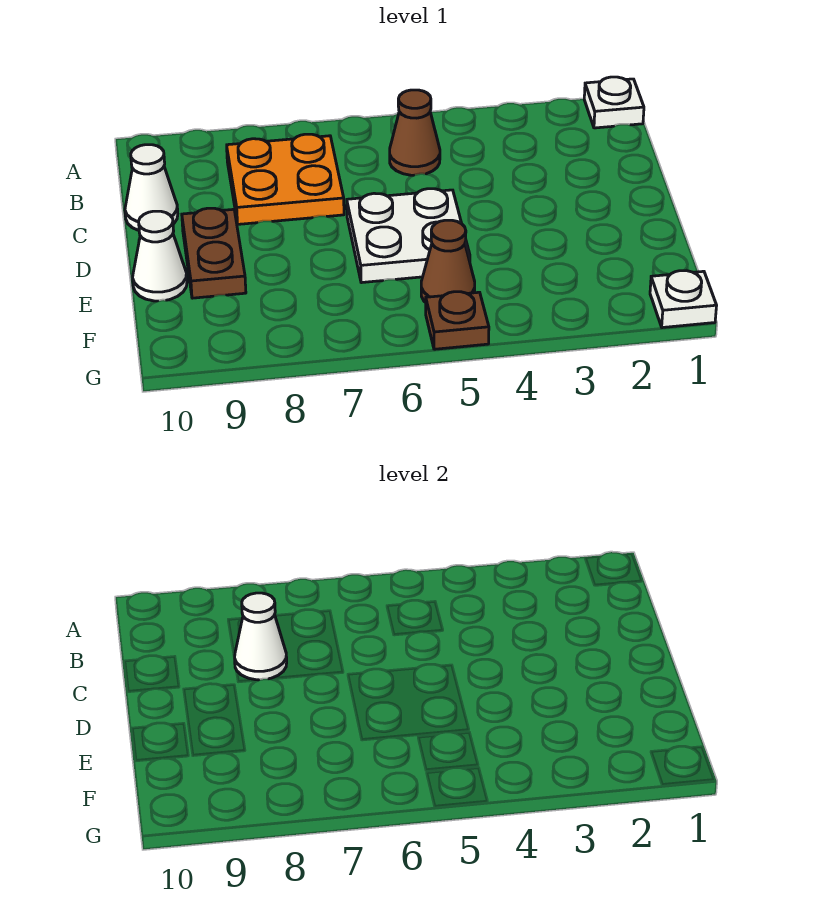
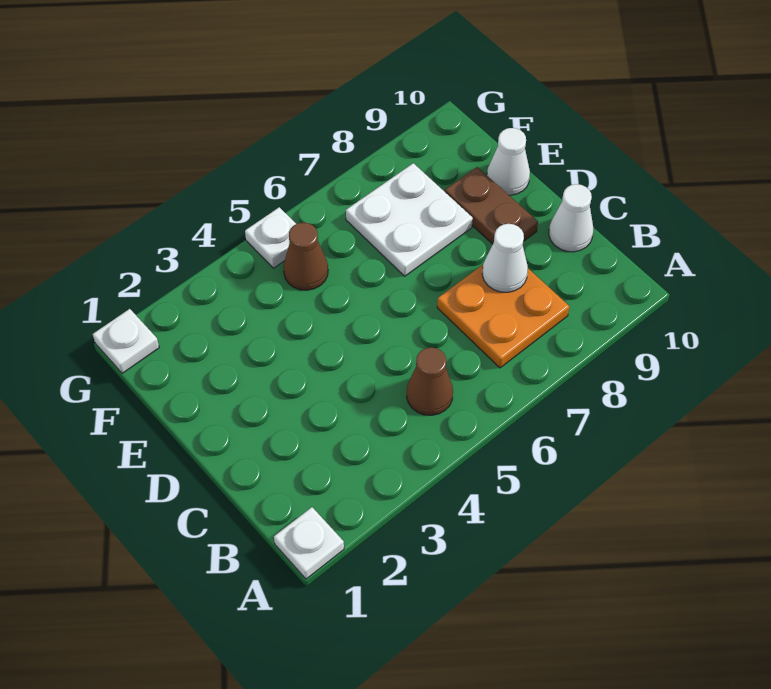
white 2x2 plate [347,189,470,283] -> white 2x2 plate moved to [346,163,473,276]
brown 1x1 plate [426,292,489,349] -> white 1x1 plate [245,207,296,268]

